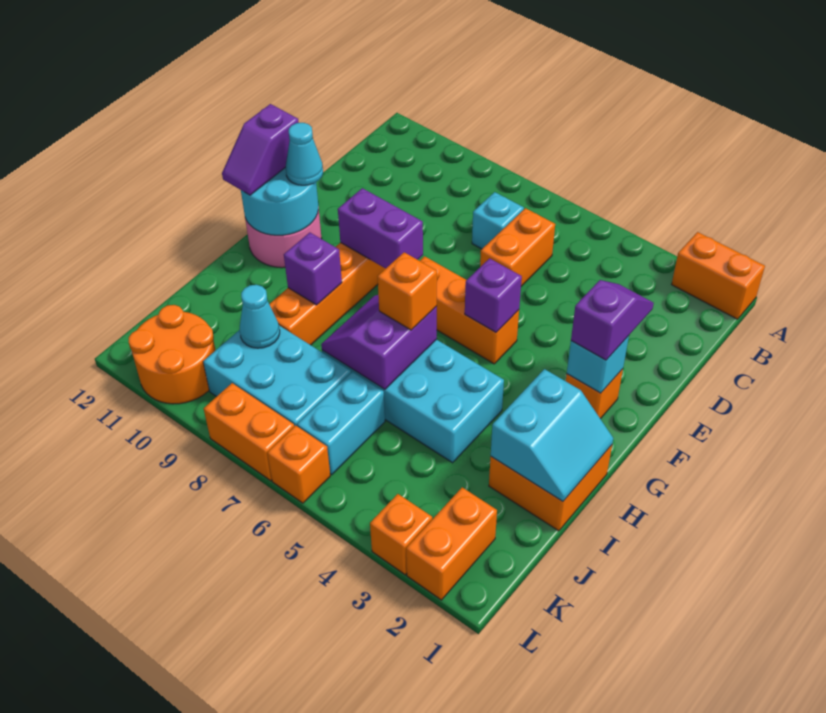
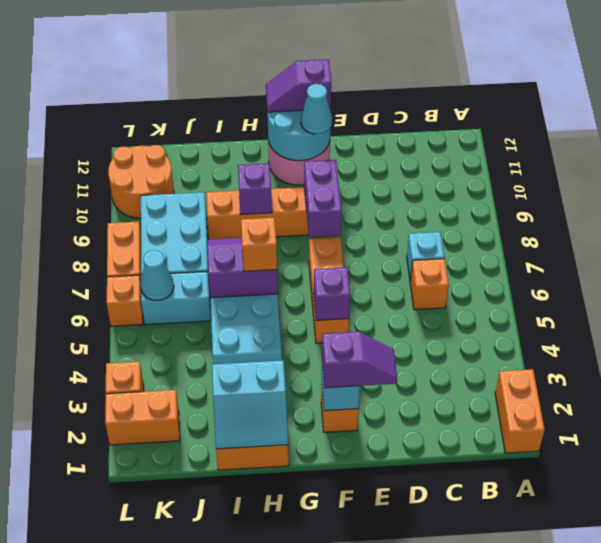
orange 1x2 brick [480,208,555,286] -> orange 1x1 brick [410,259,449,310]
cyan 1x1 cone [240,285,280,348] -> cyan 1x1 cone moved to [141,250,174,301]

